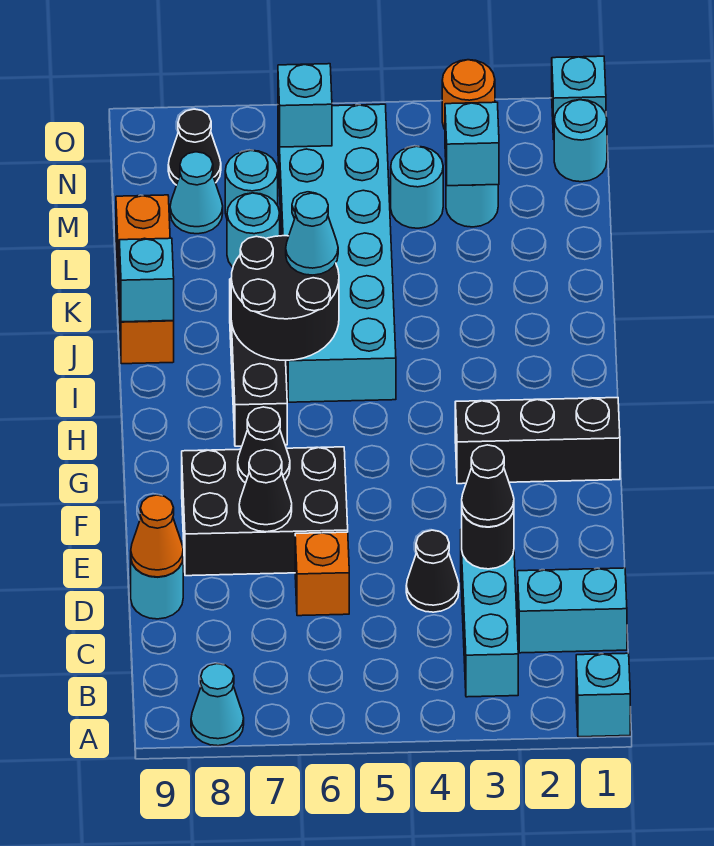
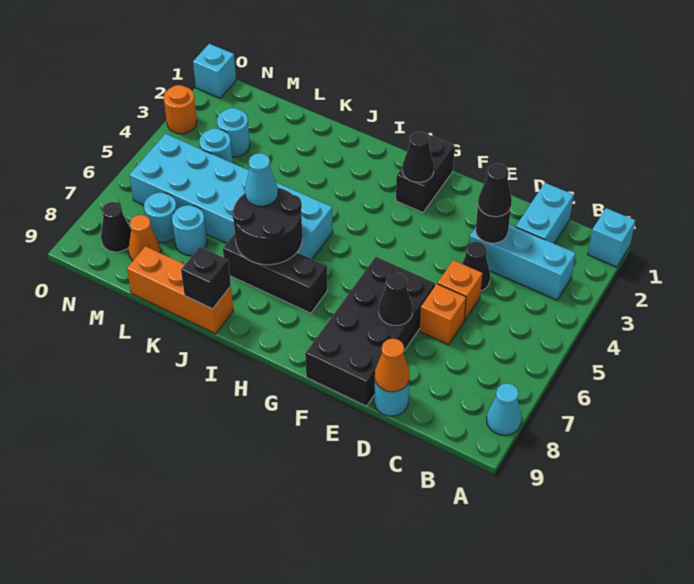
none -> orange 1x1 brick [437,260,482,320]
black 2x3 brick [182,447,348,576] -> black 2x4 brick [305,257,435,406]
black 1x1 cone [238,407,290,483] -> black 1x1 cone moved to [402,131,434,182]
black 1x3 brick [455,398,620,484] -> black 1x2 brick [396,134,455,213]
cyan 1x1 brick [119,238,174,322] -> black 1x1 brick [181,247,231,309]
cyan 1x1 brick [445,102,499,186] -> none
cyan 1x1 cone [170,152,223,234] -> orange 1x1 cone [128,215,161,261]
cyan 1x1 round brick [554,100,607,182] -> none
cyan 1x1 brick [278,64,332,147] -> none

